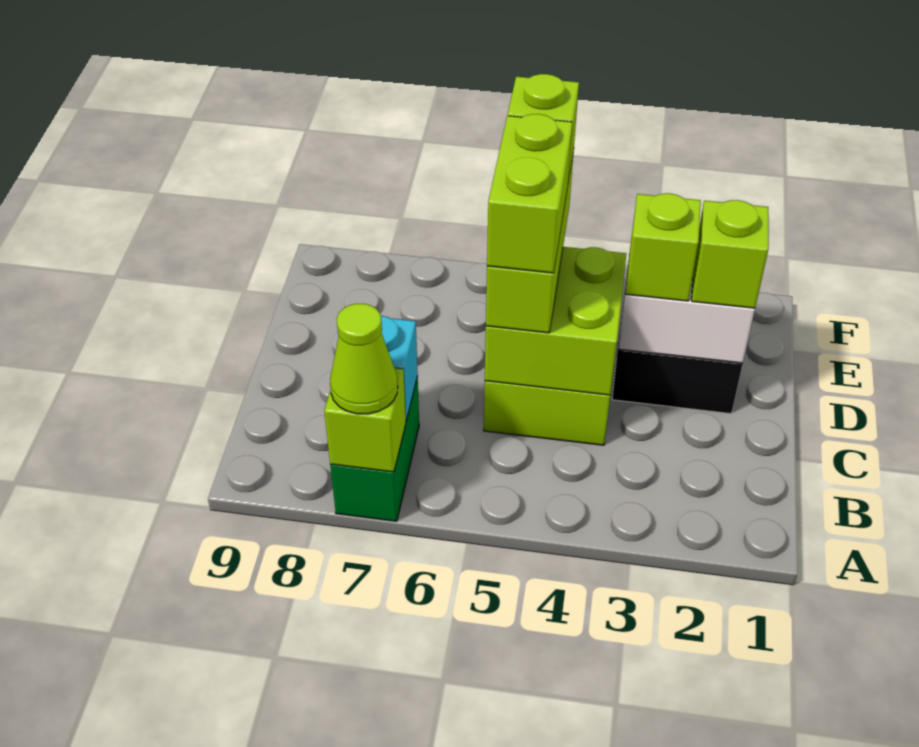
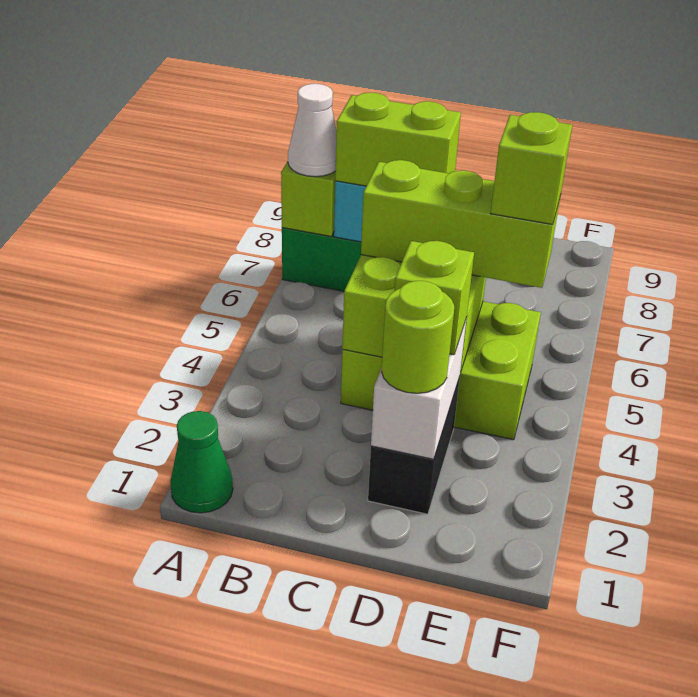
none -> green 1x1 cone [170,411,233,513]
lime 1x1 cone [330,304,398,414] -> white 1x1 cone [288,84,337,177]
lime 1x2 brick [487,114,572,273] -> lime 1x2 brick moved to [335,93,461,186]
lime 1x1 brick [692,200,769,308] -> lime 1x1 round brick [382,281,454,393]

